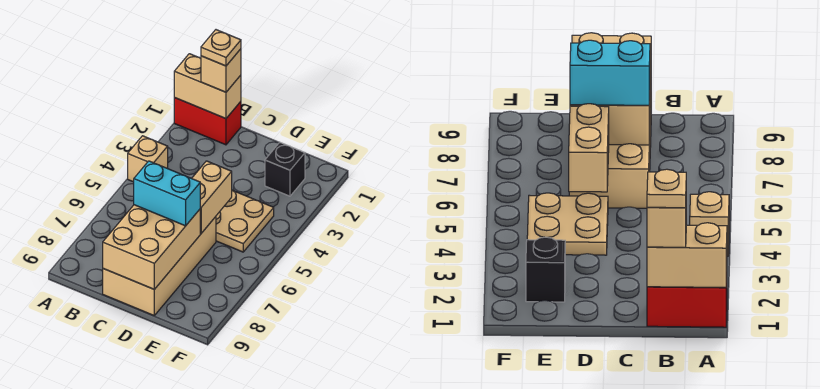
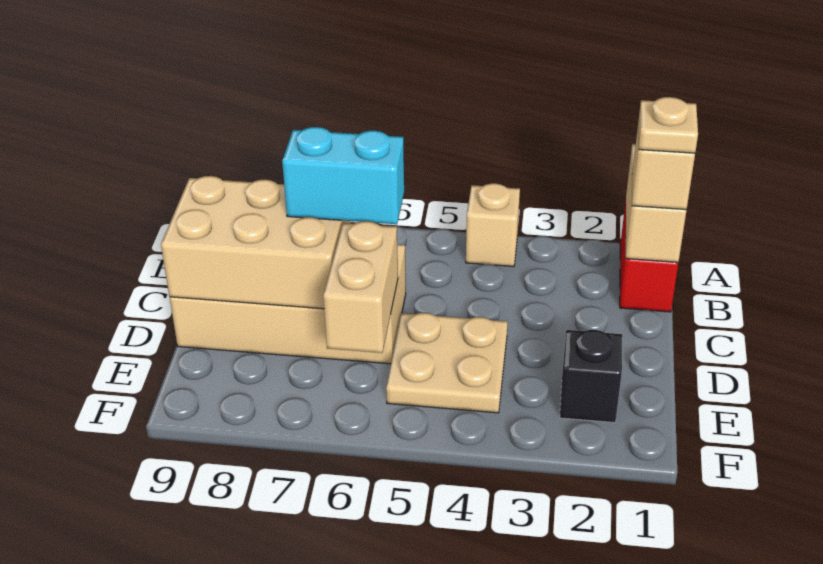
cyan 1x2 brick [134,161,200,226] -> cyan 1x2 brick turned to [282,127,404,224]
tan 1x2 brick [192,161,232,233] -> tan 1x2 brick turned to [323,221,398,353]

